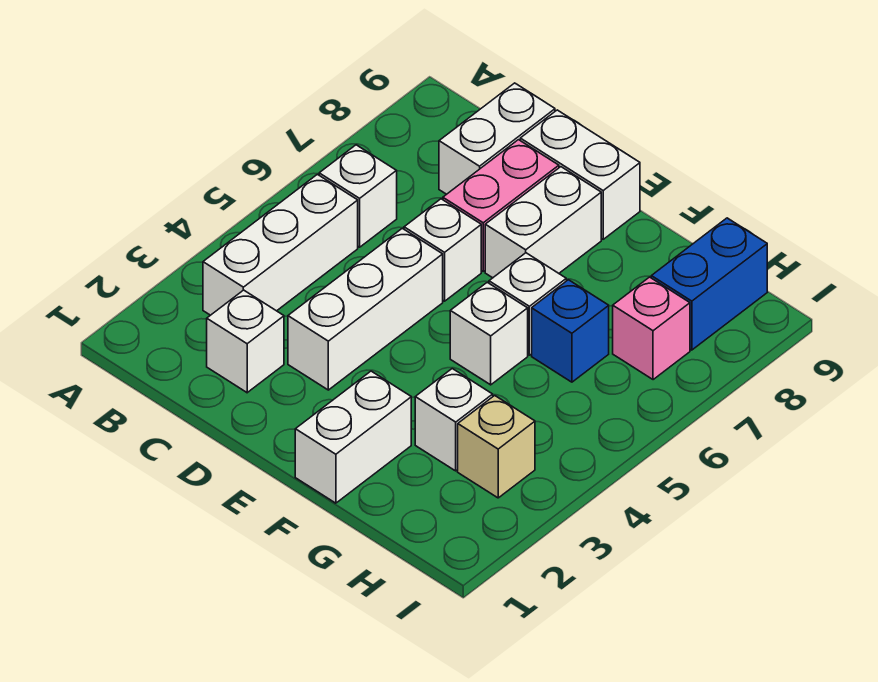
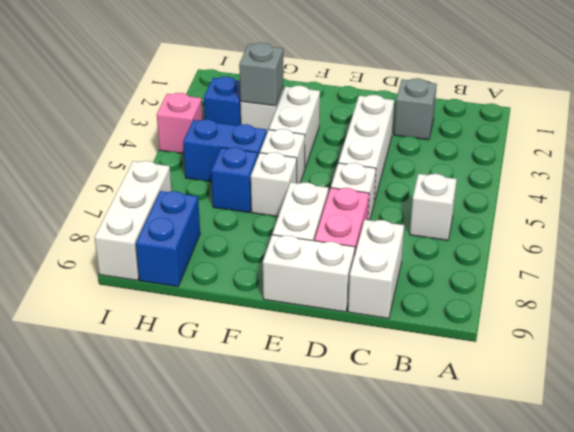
white 1x3 brick [203,174,358,315] -> white 1x3 brick moved to [95,161,172,280]
white 1x1 brick [207,290,284,393] -> grey 1x1 brick [394,78,437,140]
white 1x2 brick [295,371,411,503] -> white 1x2 brick moved to [269,86,320,170]
none -> grey 1x1 brick [239,43,283,106]
none -> blue 1x2 brick [183,119,267,182]
tan 1x1 brick [458,396,535,498] -> blue 1x1 brick [204,77,241,126]
pink 1x1 brick [613,277,690,380] -> pink 1x1 brick moved to [157,93,203,154]

